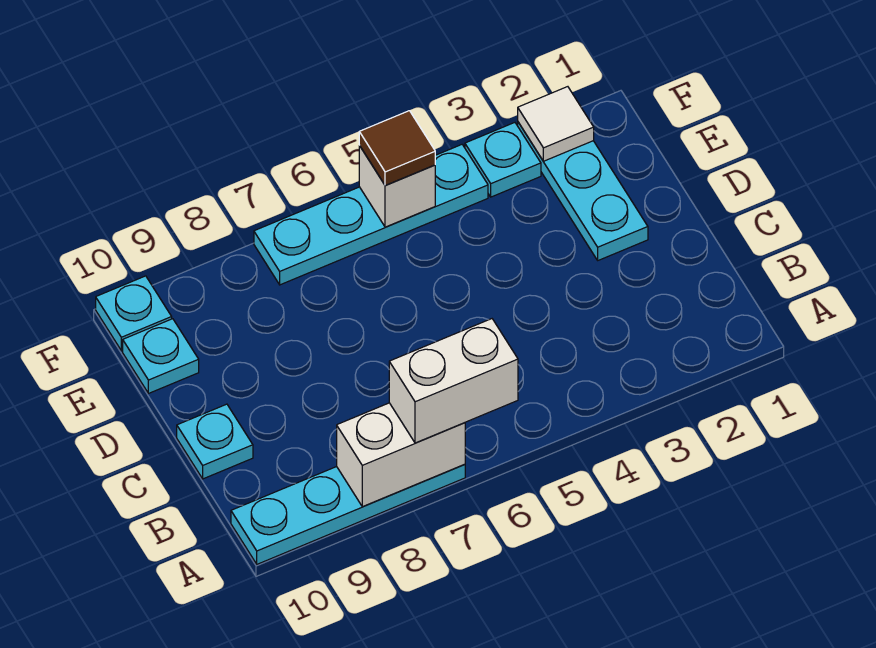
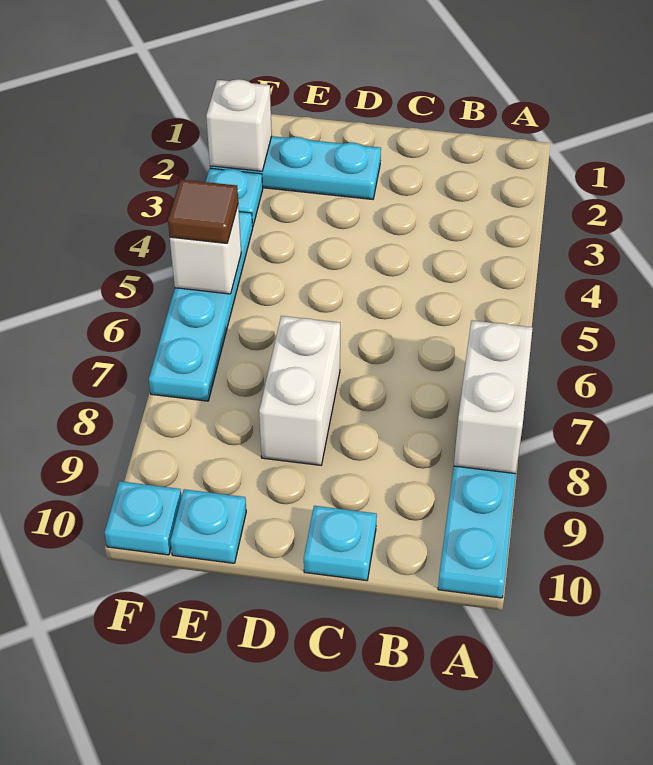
white 1x2 brick [389,319,518,443] -> white 1x2 brick moved to [259,316,340,465]
white 1x1 tile [518,87,594,161] -> white 1x1 brick [206,79,272,171]

